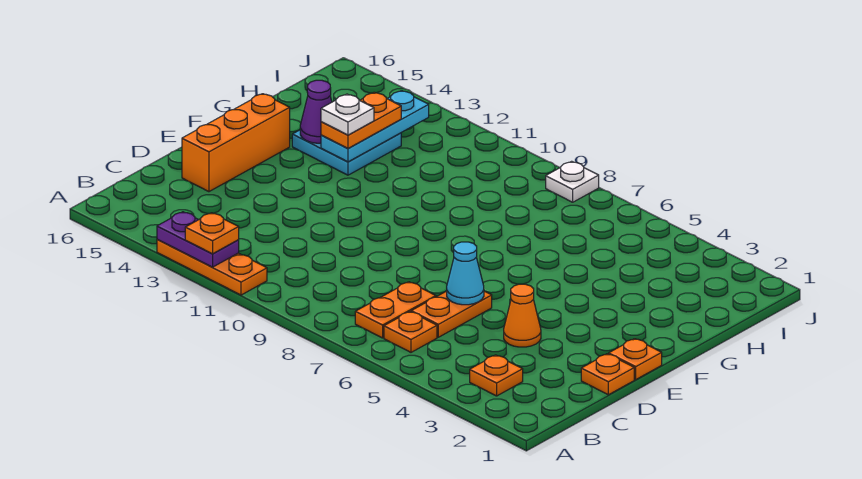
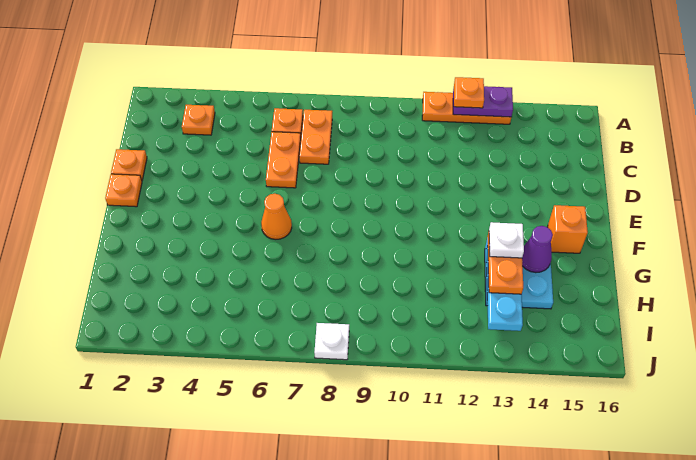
orange 1x1 cone [504,284,541,347] -> orange 1x1 cone moved to [261,194,292,239]
cyan 1x1 cone [447,242,484,305] -> none
orange 1x3 brick [182,94,290,192] -> orange 1x1 brick [548,205,588,253]

